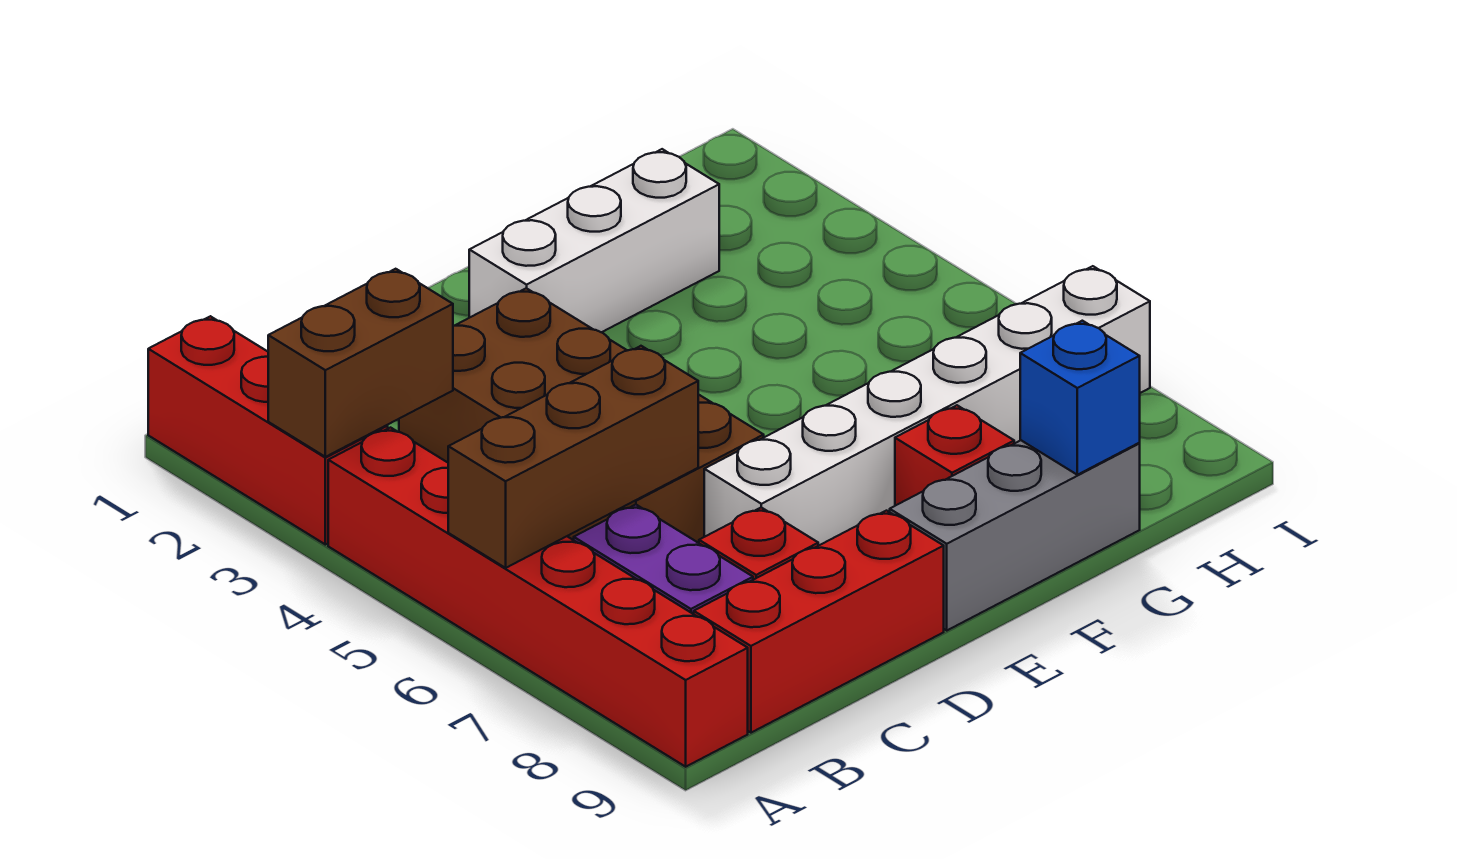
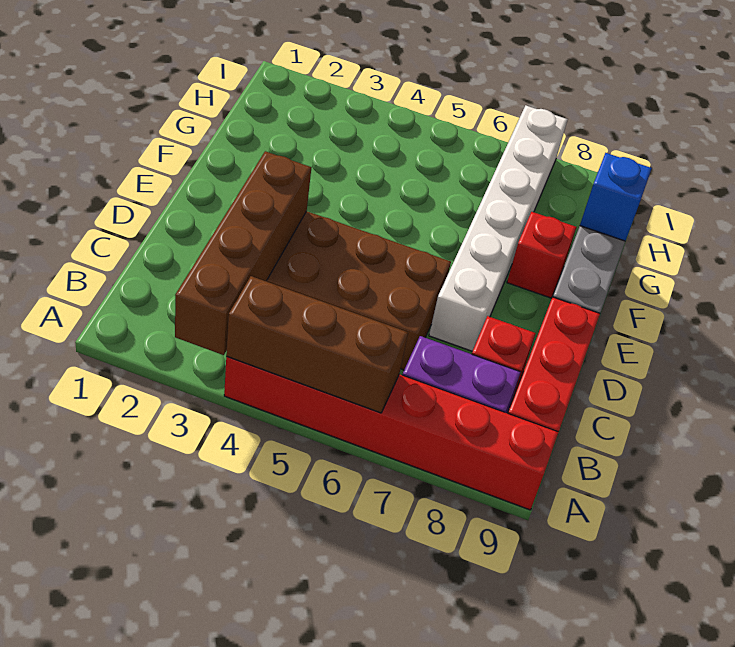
red 1x3 brick [148,316,388,545] -> none
brown 1x2 brick [268,269,453,457] -> brown 1x4 brick [175,151,311,355]
brown 1x3 brick [448,346,698,568] -> brown 1x3 brick turned to [226,276,408,413]
white 1x3 brick [469,149,719,332] -> none

